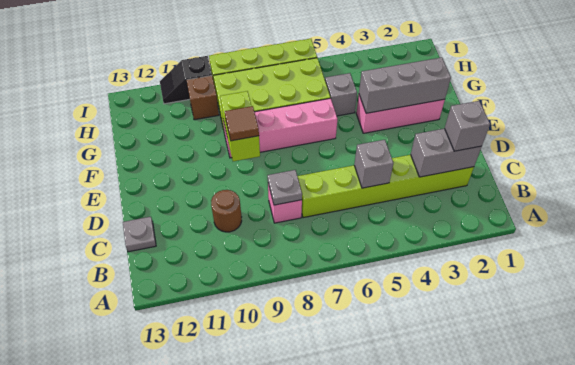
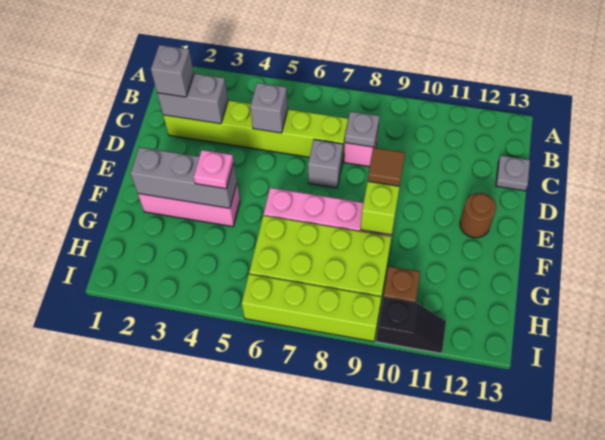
brown 1x1 round brick [211,190,242,232] -> brown 1x1 round brick moved to [460,193,496,238]
none -> pink 1x1 plate [194,150,234,189]
grey 1x1 brick [325,73,357,116] -> grey 1x1 brick moved to [308,140,343,188]

